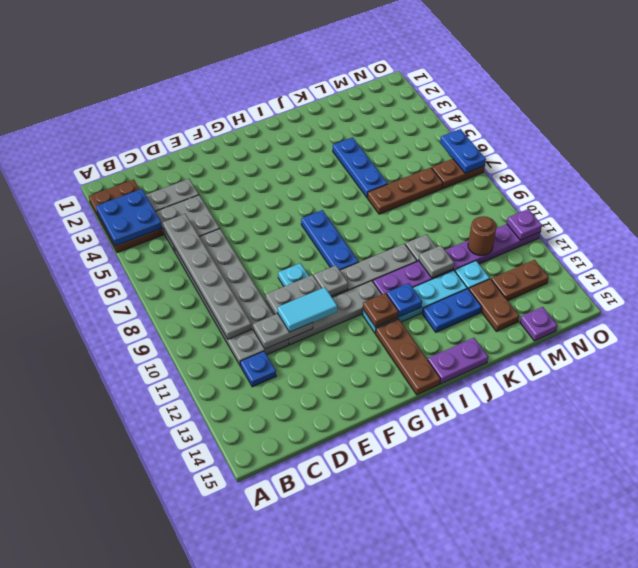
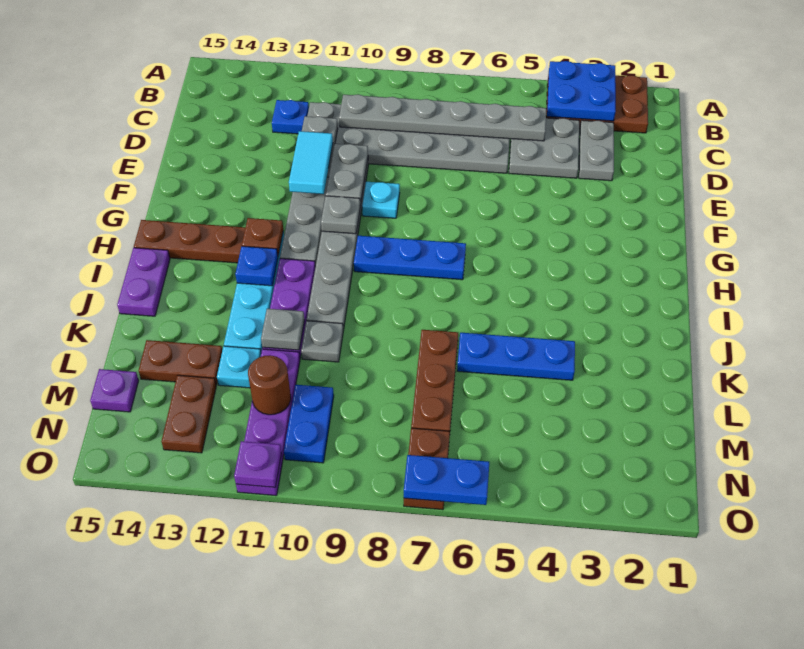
blue 1x2 plate [423,289,482,332] -> blue 1x2 plate moved to [284,385,334,463]

